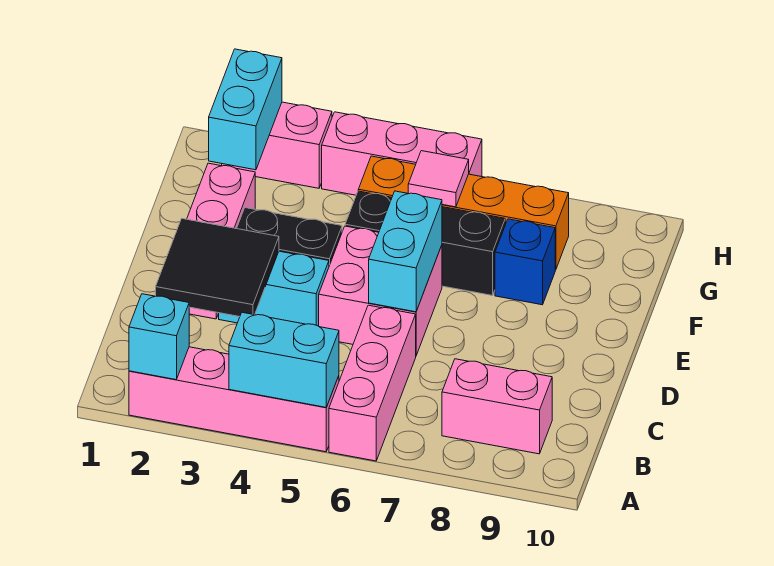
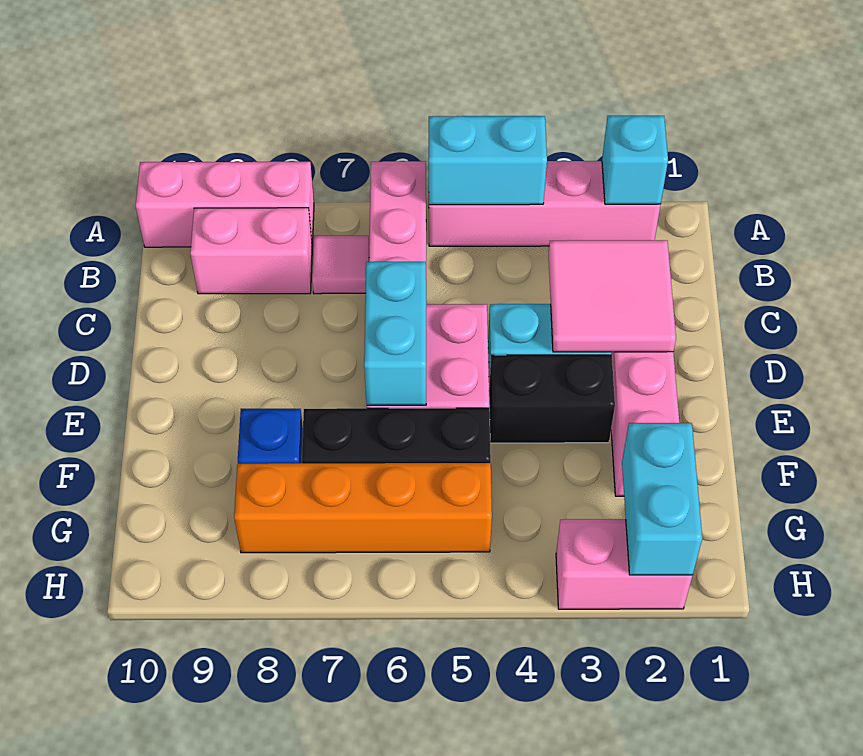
black 2x2 tile [156,219,279,317] -> pink 2x2 tile [548,240,676,352]
pink 1x1 tile [408,151,469,207] -> pink 1x1 tile moved to [312,236,369,294]
pink 1x3 brick [322,112,482,195] -> pink 1x3 brick moved to [136,162,314,247]

